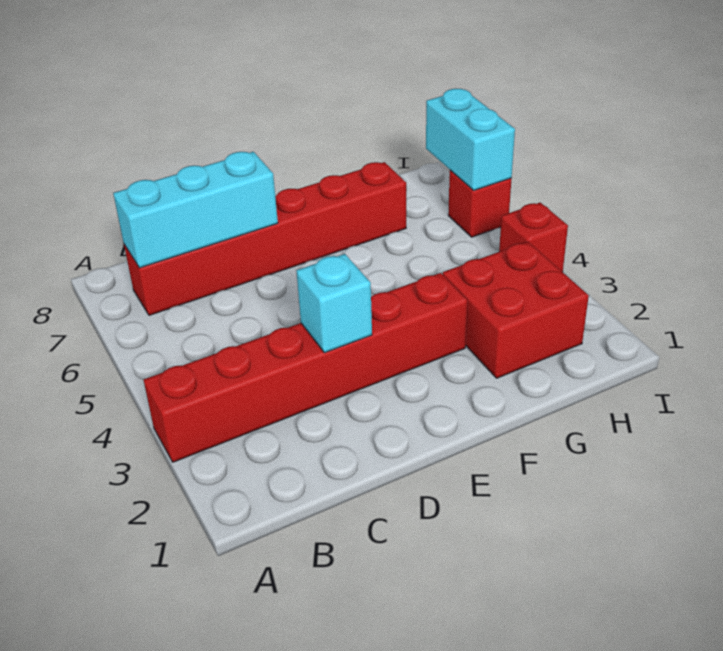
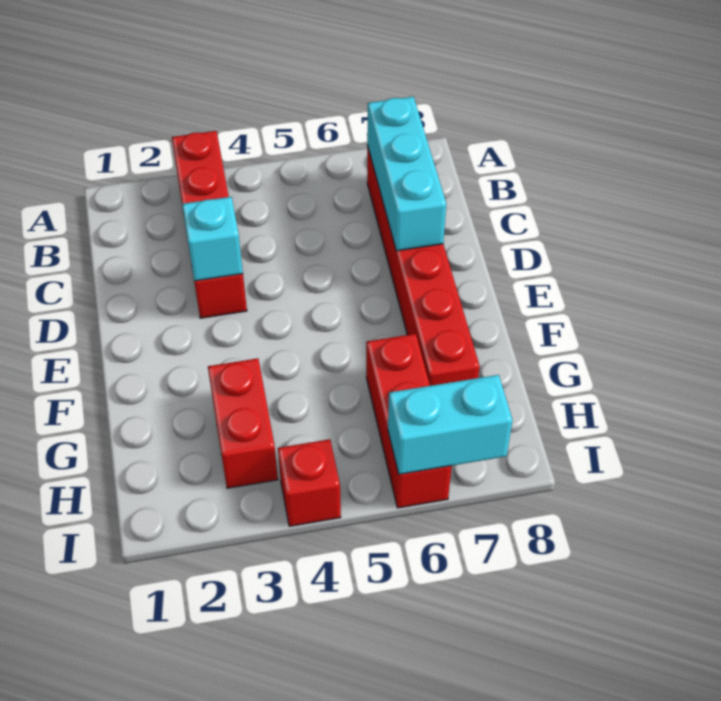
red 1x6 brick [143,273,467,462] -> red 1x4 brick [172,131,247,318]
red 2x2 brick [443,242,589,378] -> red 1x2 brick [208,358,278,488]
red 1x1 brick [448,170,511,237] -> red 1x3 brick [366,334,452,508]

